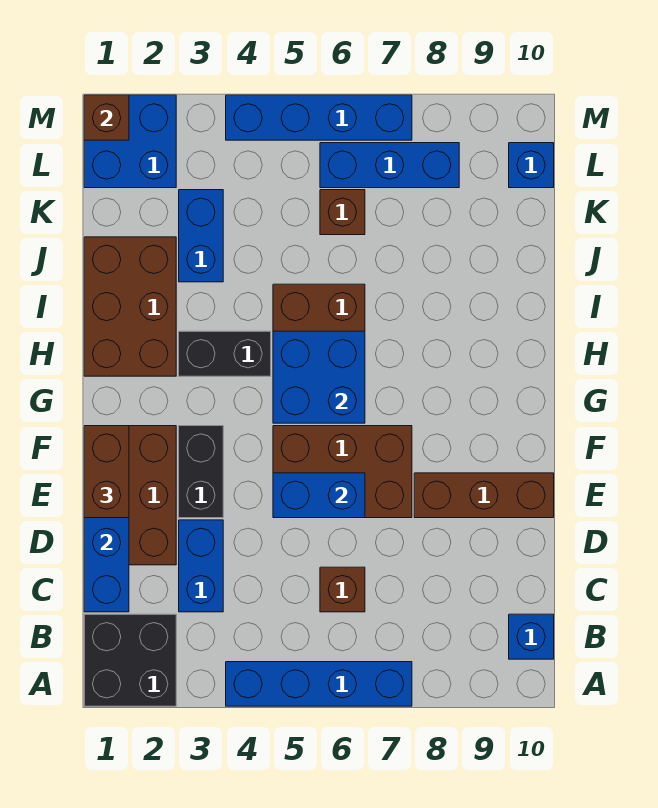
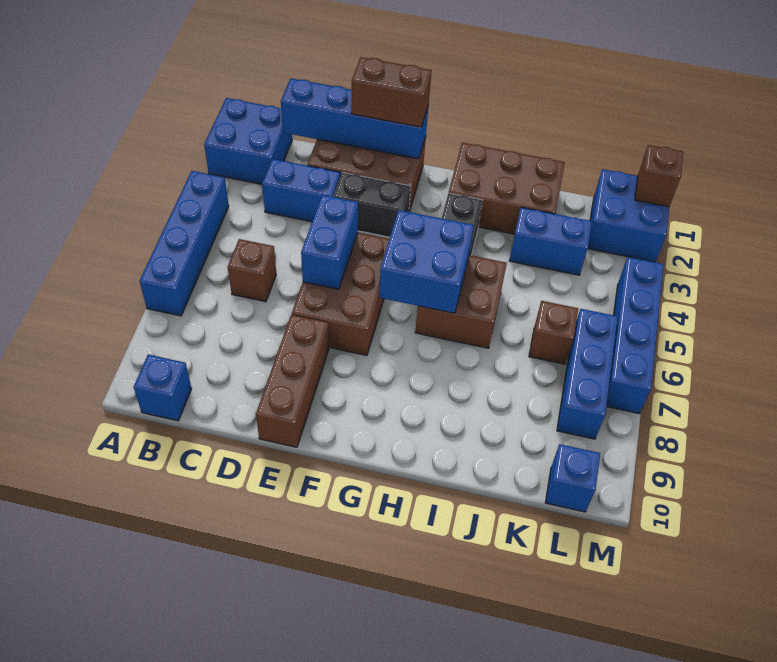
black 2x2 brick [84,614,176,706] -> blue 2x2 brick [204,98,292,184]

